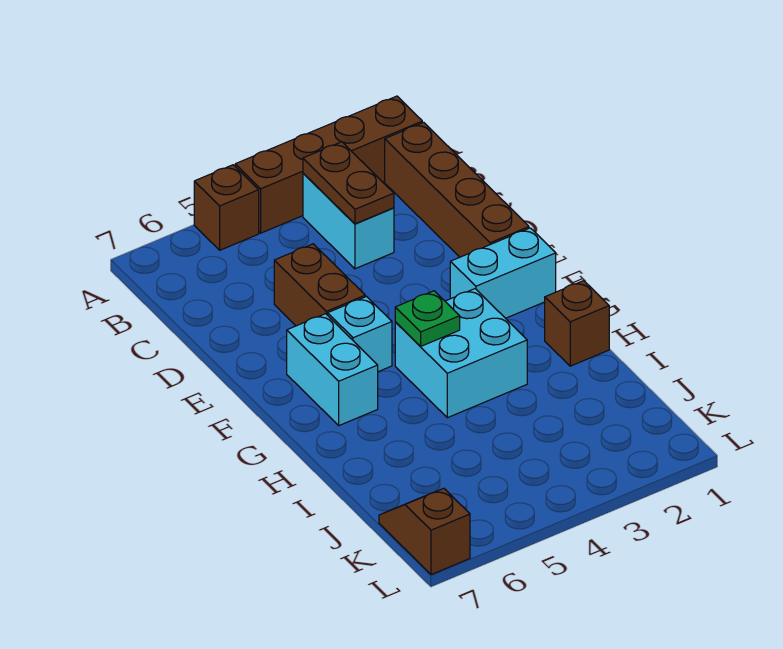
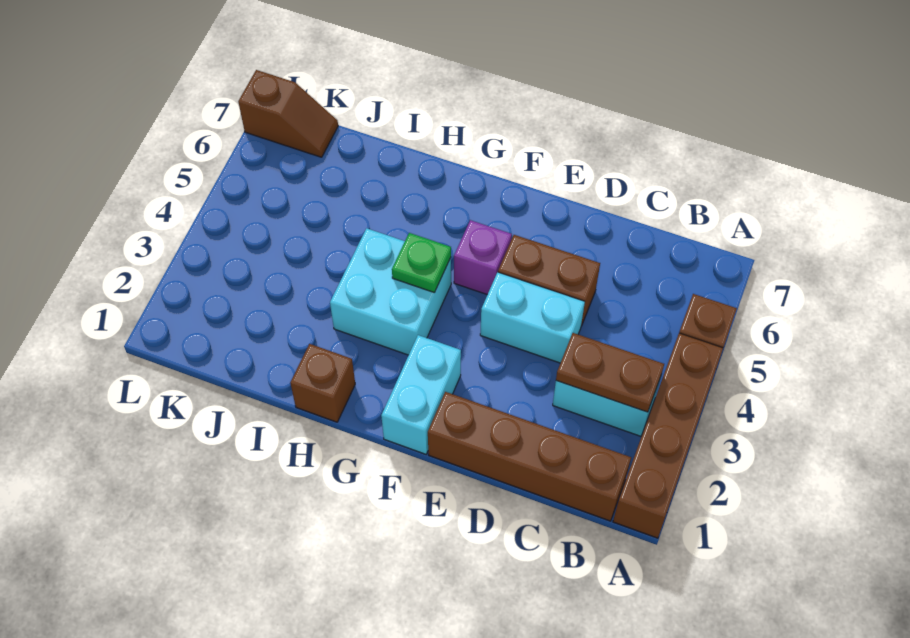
cyan 1x1 brick [328,297,392,372] -> purple 1x1 brick [454,220,512,295]
cyan 1x2 brick [287,314,378,425] -> cyan 1x2 brick moved to [480,272,585,363]

